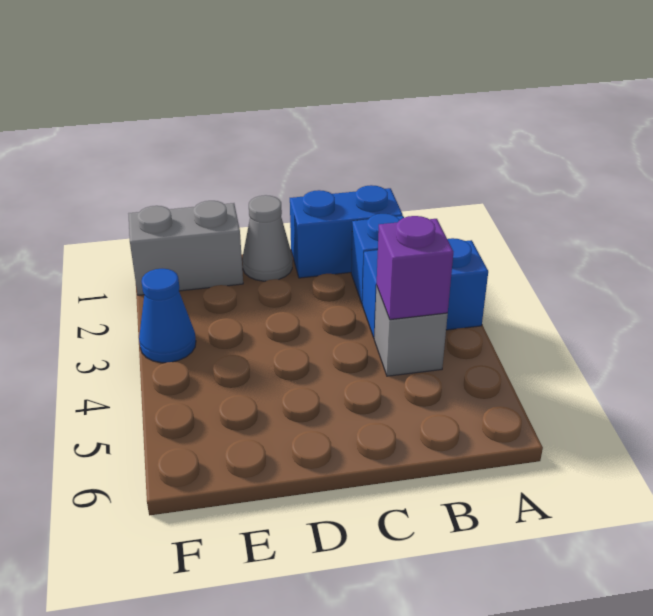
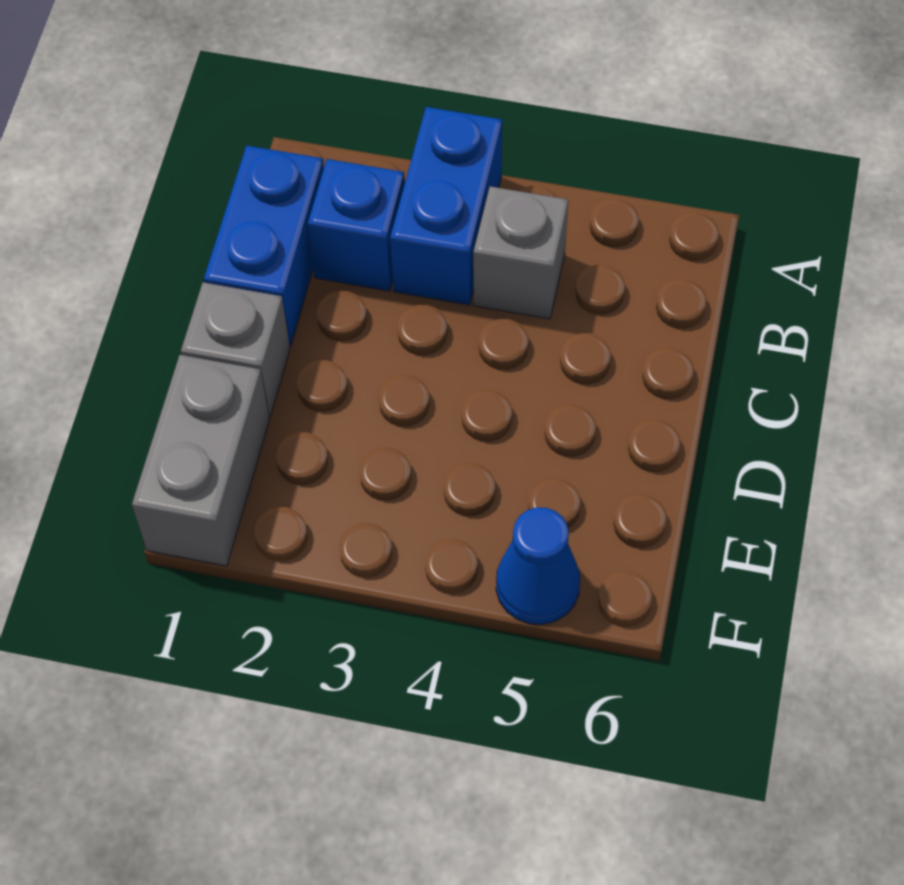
purple 1x1 brick [377,216,453,320] -> none
grey 1x1 cone [242,195,292,281] -> grey 1x1 brick [181,282,290,416]
blue 1x1 cone [139,269,196,363] -> blue 1x1 cone moved to [496,507,580,624]

